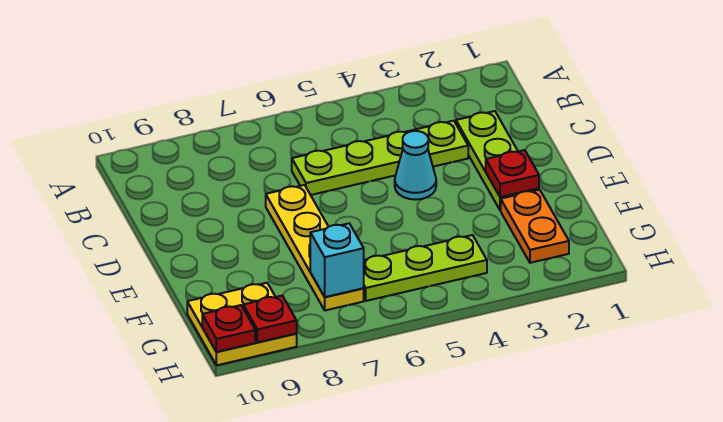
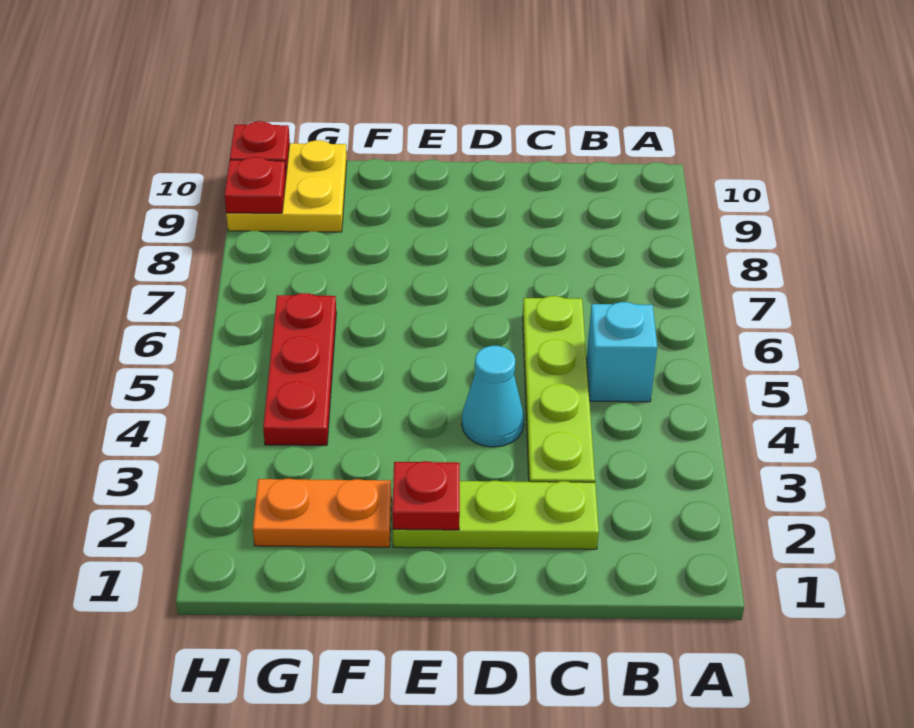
yellow 1x4 plate [266,185,364,310] -> none
lime 1x3 plate [363,235,487,301] -> red 1x3 plate [263,293,336,445]
cyan 1x1 brick [310,223,364,297] -> cyan 1x1 brick moved to [587,302,657,402]

